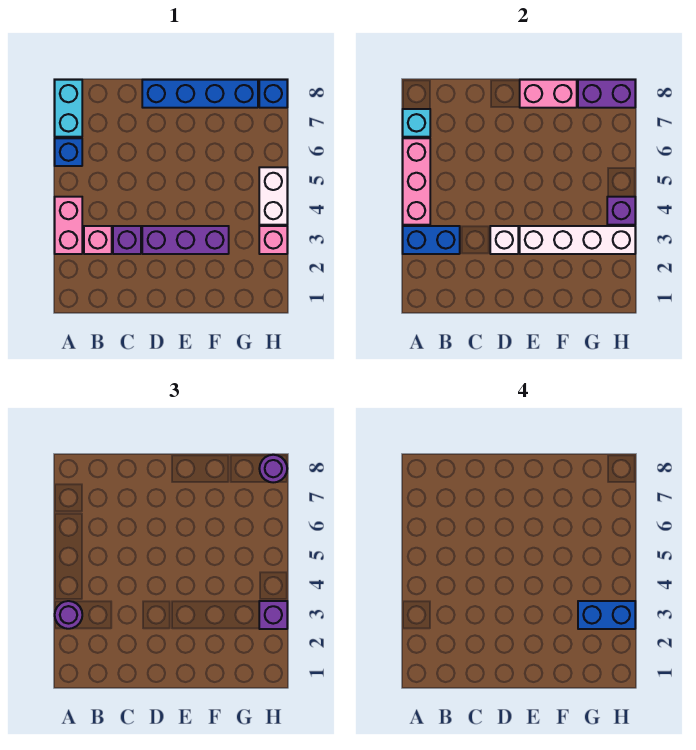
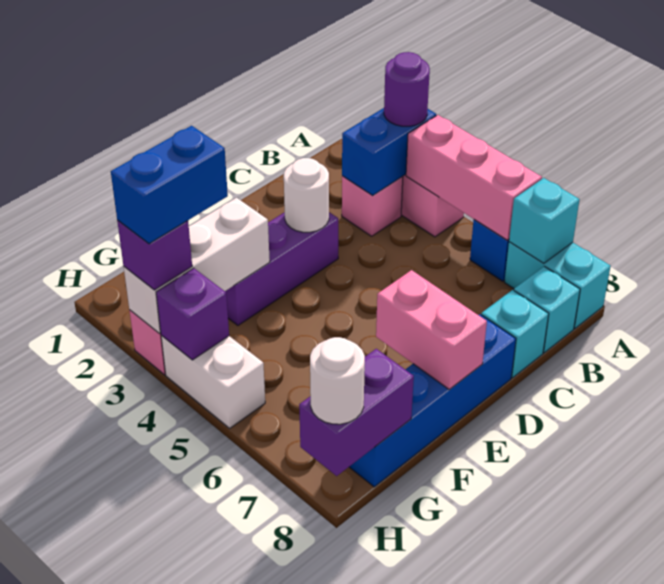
none -> cyan 1x1 brick [514,266,580,353]
purple 1x1 brick [113,226,141,254] -> none
none -> cyan 1x1 brick [481,290,549,378]
white 1x1 brick [490,226,518,254] -> white 1x1 round brick [284,158,329,232]
white 1x4 brick [520,226,635,254] -> white 1x3 brick [124,198,270,334]
pink 1x2 brick [520,80,577,108] -> pink 1x2 brick turned to [376,270,487,389]
blue 1x1 brick [259,80,287,108] -> none
purple 1x1 round brick [259,455,287,483] -> white 1x1 round brick [310,337,365,424]

